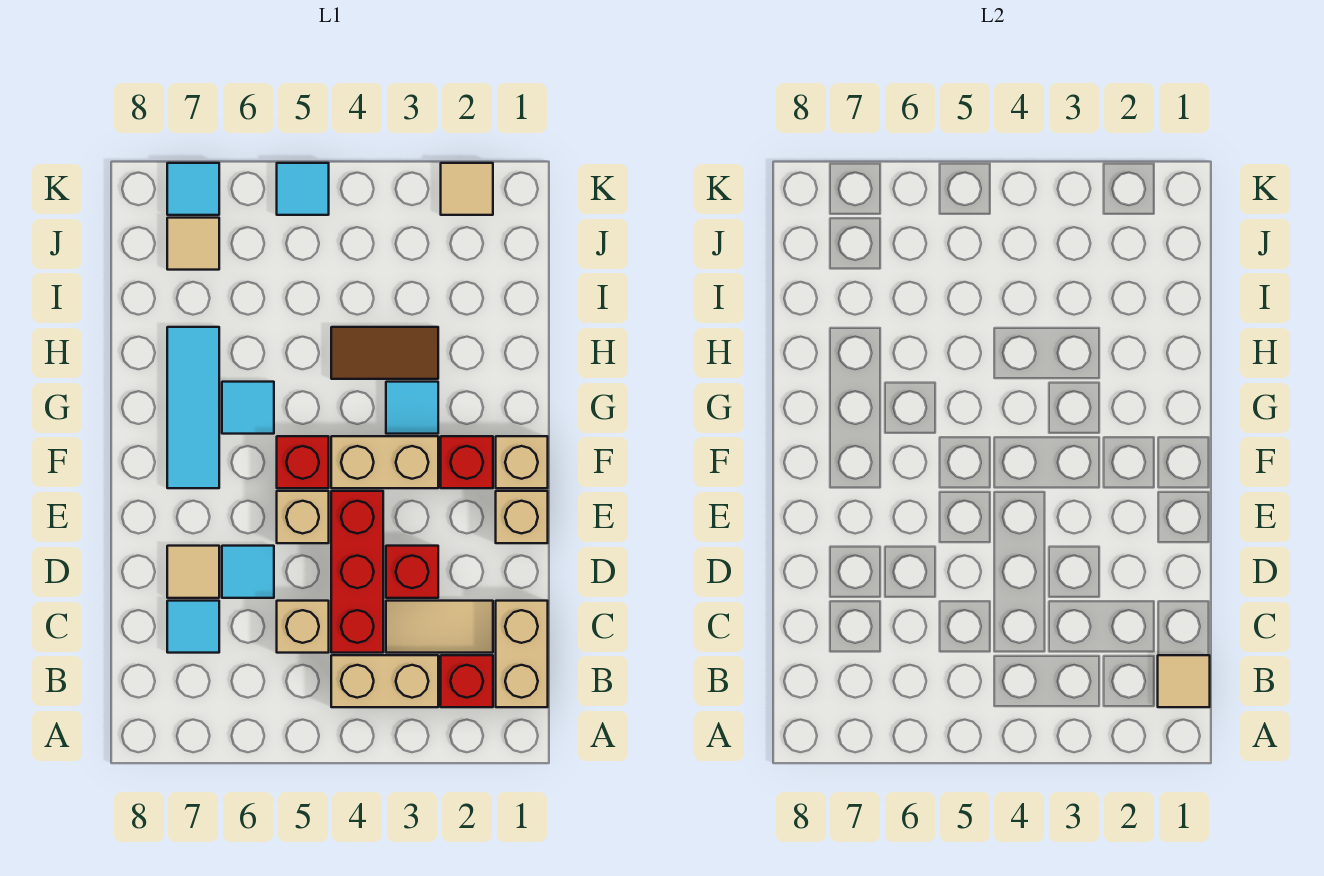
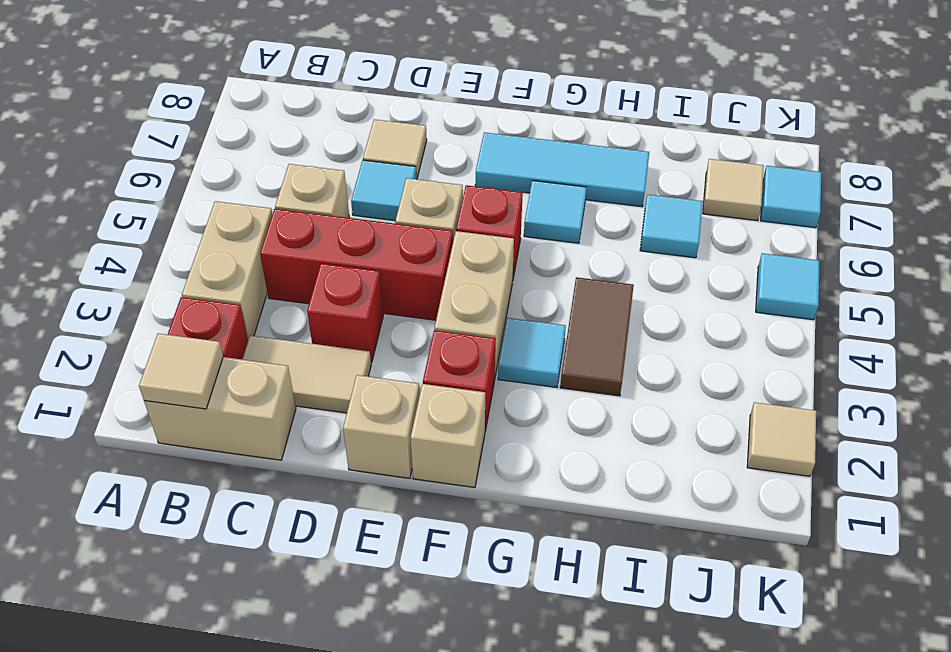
tan 1x2 tile [386,601,493,653] -> tan 1x2 tile turned to [242,335,371,413]
cyan 1x1 tile [167,601,219,653] -> cyan 1x1 tile moved to [640,194,703,258]

